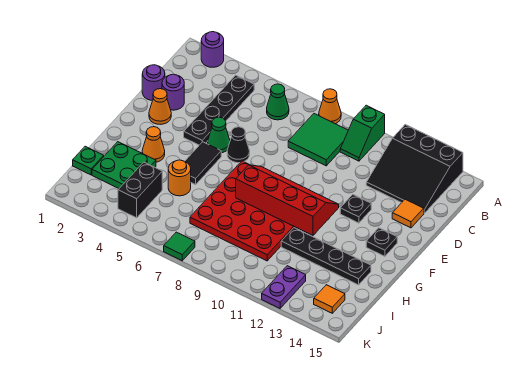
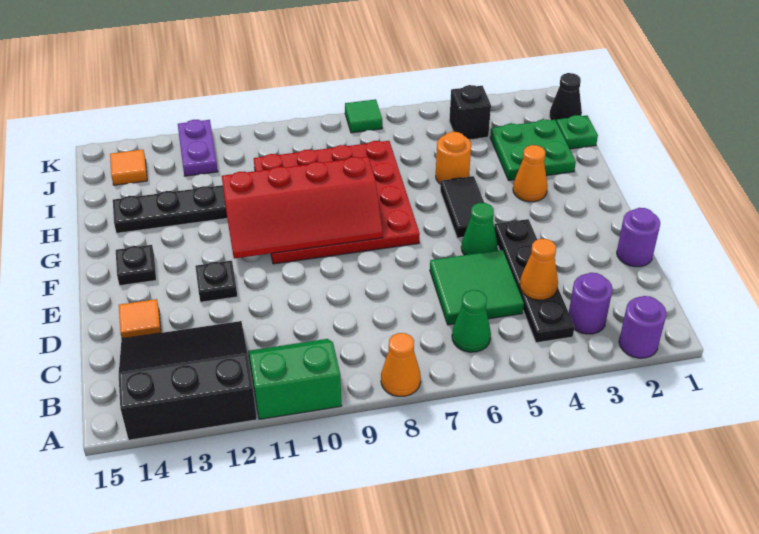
green 1x2 slope [340,105,385,161] -> green 2x2 slope [248,339,342,419]
green 2x2 tile [288,114,348,166] -> green 2x2 tile moved to [430,250,524,325]
purple 1x1 round brick [162,74,184,110] -> purple 1x1 round brick moved to [569,273,613,334]
orange 1x1 cone [149,89,171,124] -> orange 1x1 cone moved to [520,239,558,300]
black 1x1 cone [227,127,250,163] -> black 1x1 cone moved to [549,73,582,121]
black 1x2 brick [118,162,162,218] -> black 1x1 brick [449,85,491,140]

